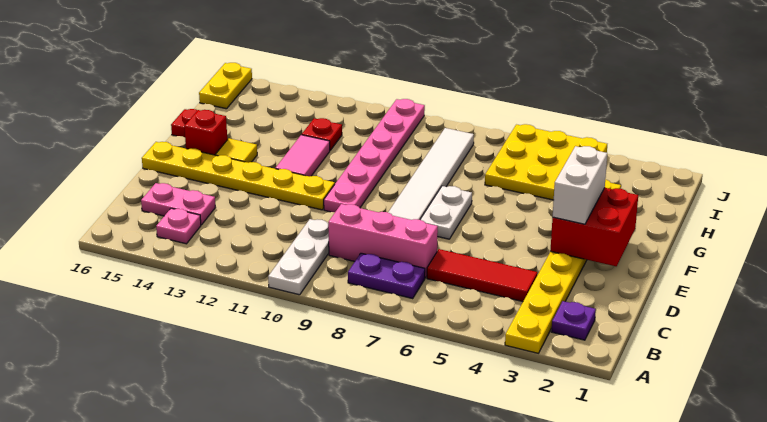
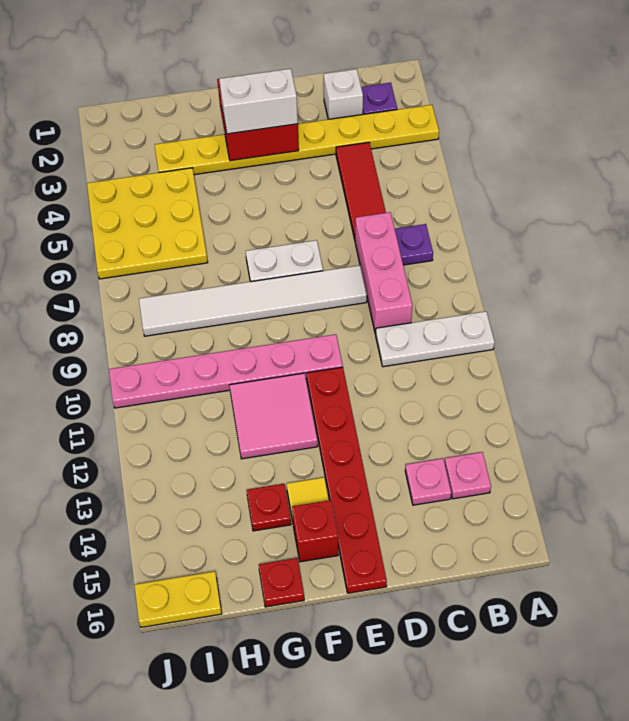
purple 1x2 plate [348,253,425,298] -> purple 1x1 plate [395,224,433,265]
none -> white 1x1 brick [324,69,363,119]
pink 1x2 plate [141,183,215,225] -> pink 1x1 plate [405,458,451,505]
yellow 1x6 plate [142,142,335,210] -> red 1x6 plate [307,367,387,593]
pink 1x2 tile [275,135,330,177] -> pink 2x2 tile [230,373,318,459]
red 1x1 plate [302,118,342,150] -> red 1x1 plate moved to [247,484,291,531]

